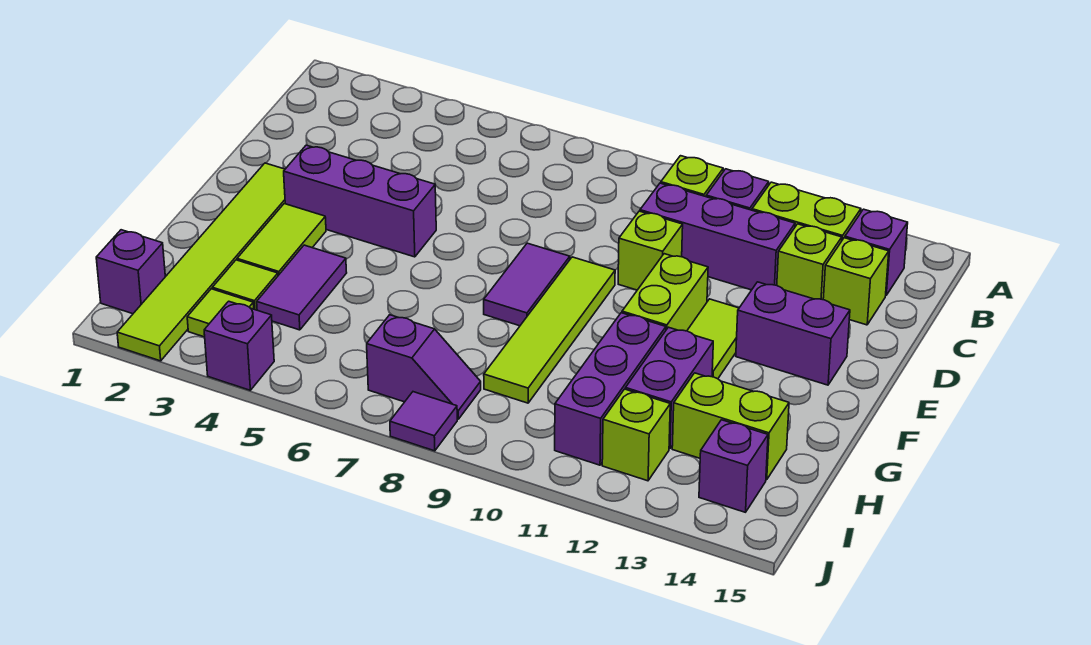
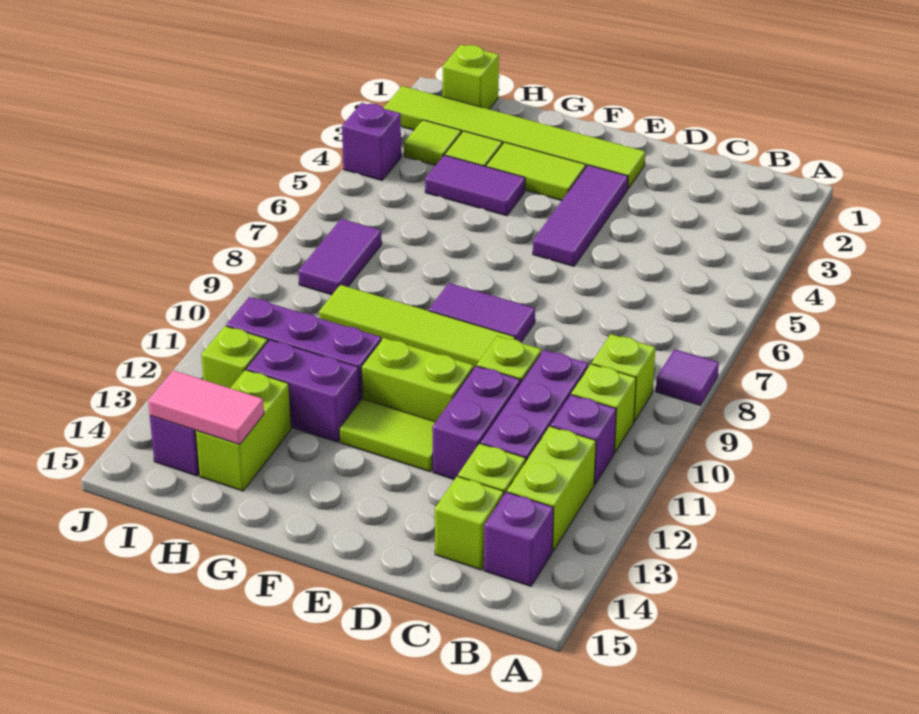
none -> lime 1x1 brick [592,334,655,421]
purple 1x3 brick [284,145,436,257] -> purple 1x3 tile [533,165,628,266]
purple 1x2 brick [736,282,850,385] -> purple 1x2 brick moved to [432,366,521,479]
none -> pink 1x2 tile [148,370,264,445]
purple 1x1 brick [96,230,165,314] -> lime 1x1 brick [442,45,499,109]
purple 1x2 slope [367,315,481,419] -> purple 1x2 tile [298,219,382,295]
purple 1x1 tile [390,392,457,451] -> purple 1x1 tile moved to [656,349,719,405]

